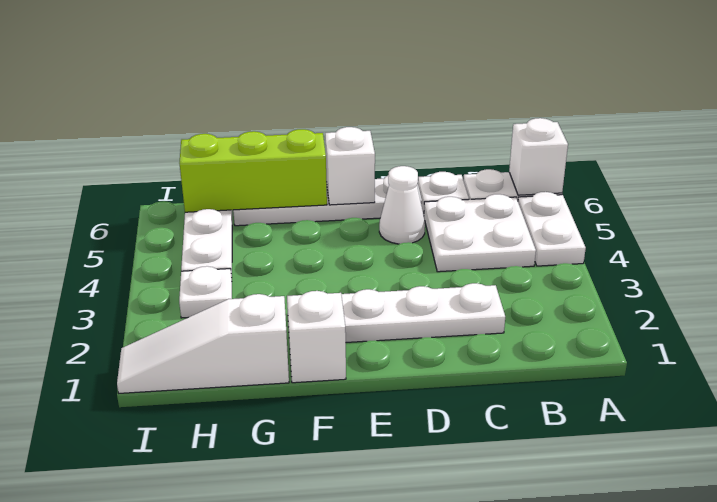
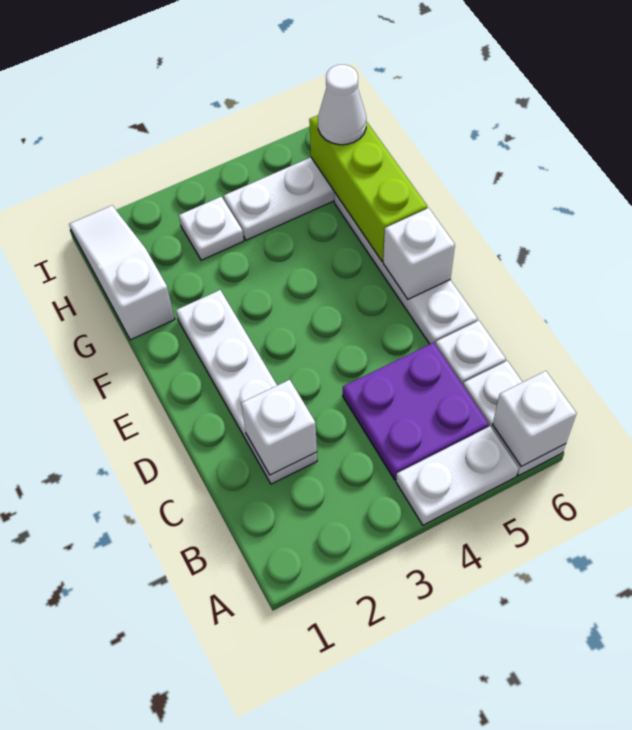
white 2x2 plate [424,194,536,272] -> purple 2x2 plate [343,343,489,480]
white 1x1 cone [379,166,425,244] -> white 1x1 cone moved to [318,65,366,145]
white 1x1 brick [287,291,346,383] -> white 1x1 brick moved to [241,380,317,475]

